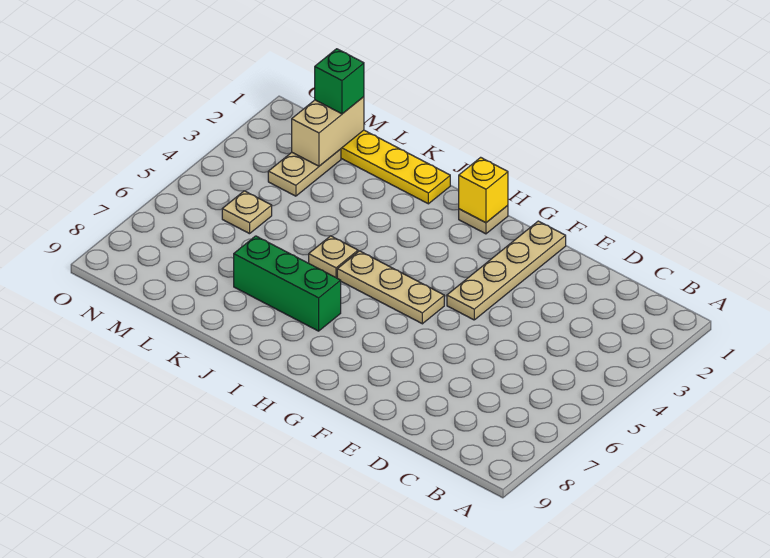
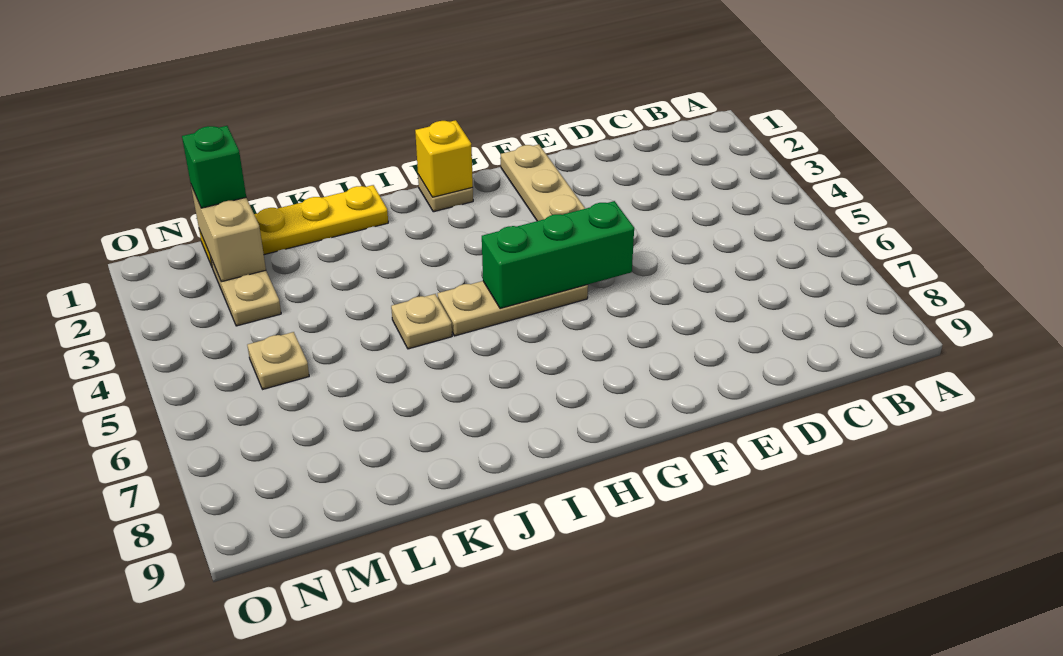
green 1x3 brick [234,236,341,331] -> green 1x3 brick moved to [482,201,634,309]

